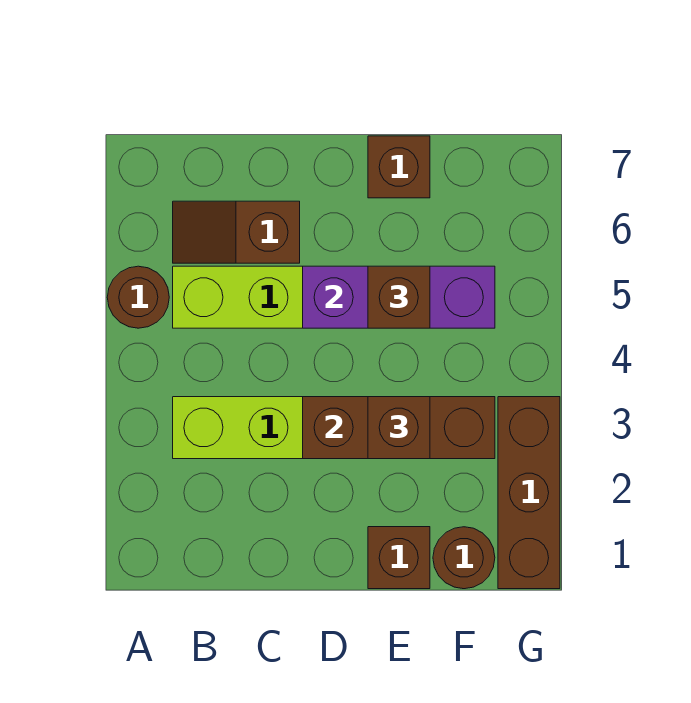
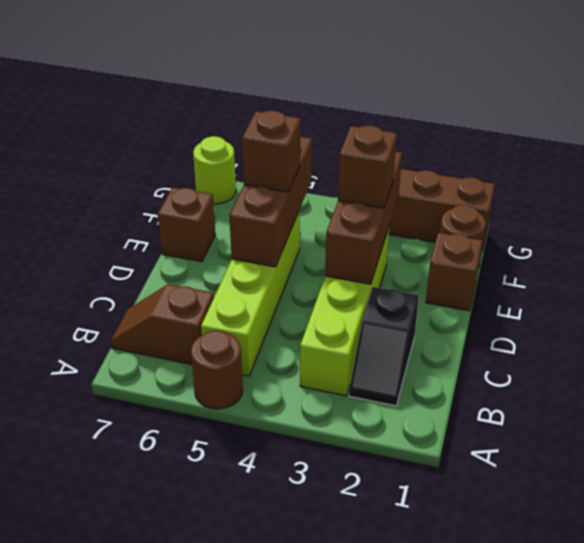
none -> black 1x2 slope [349,287,419,406]
brown 1x2 slope [173,201,300,263] -> brown 1x2 slope turned to [111,284,214,364]
purple 1x3 brick [303,266,495,328] -> brown 1x3 brick [229,137,312,267]
none -> lime 1x1 round brick [193,136,236,204]

